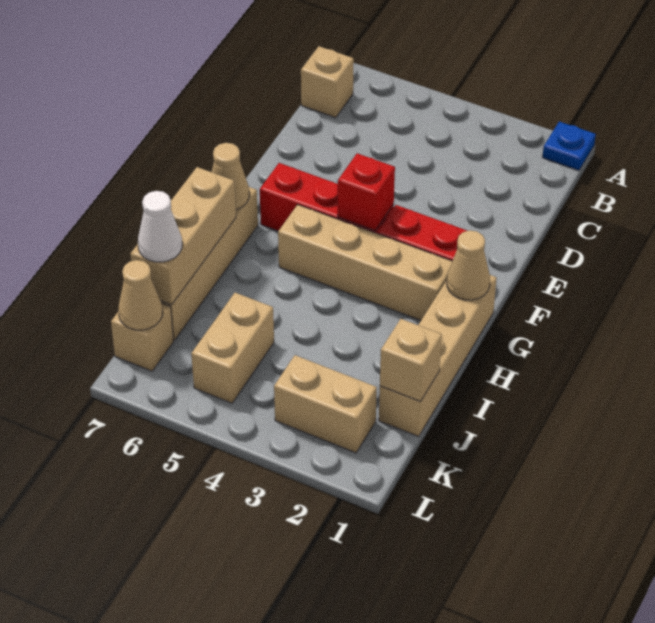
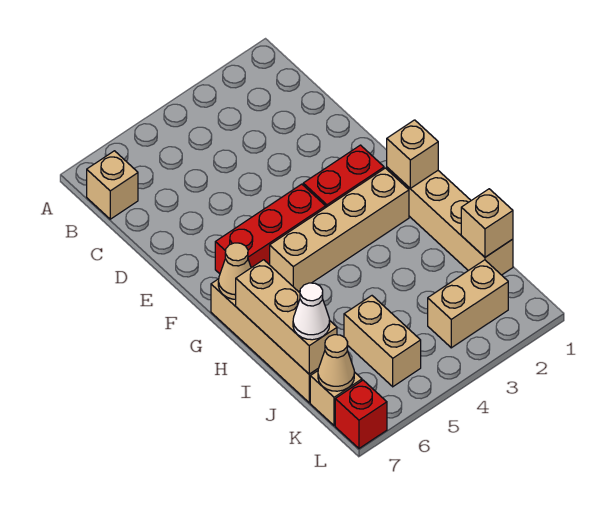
blue 1x1 plate [542,122,596,170] -> none
red 1x1 brick [338,153,395,231] -> red 1x1 brick moved to [335,380,387,448]
tan 1x1 cone [447,231,490,300] -> tan 1x1 brick [387,120,438,188]

